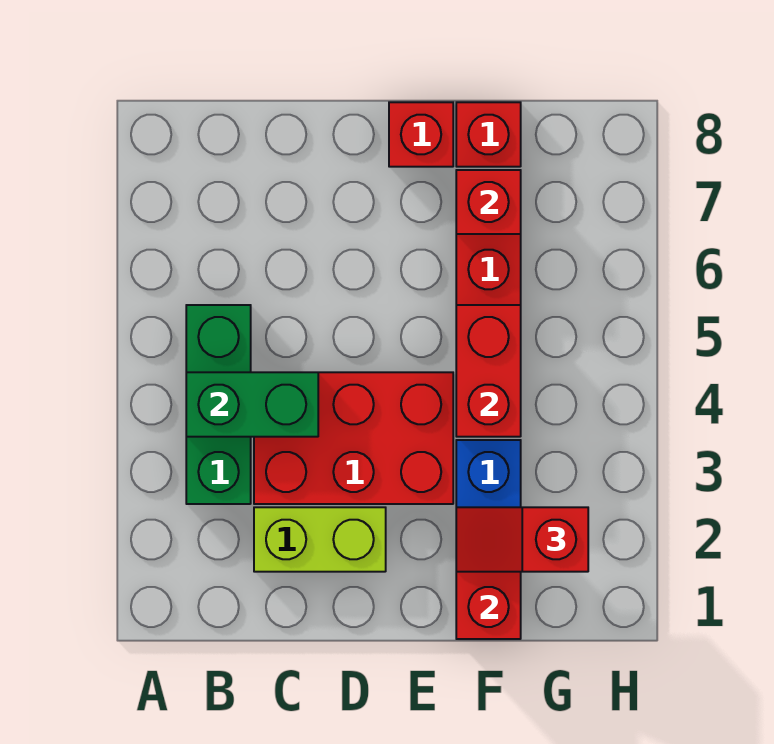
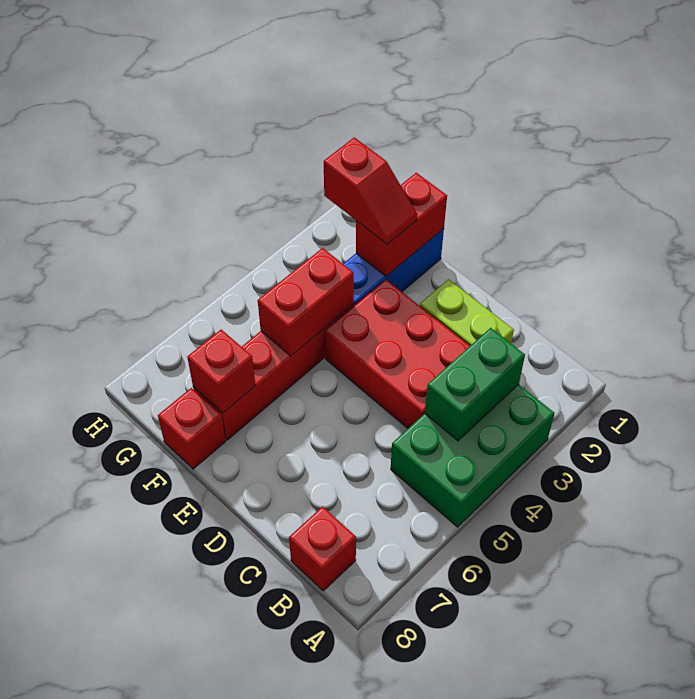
green 1x3 brick [186,305,251,504] -> green 2x3 brick [391,385,555,527]
green 1x2 brick [186,372,318,437] -> green 1x2 brick turned to [425,328,525,441]
red 1x1 brick [389,102,453,167] -> red 1x1 brick moved to [289,507,356,591]

